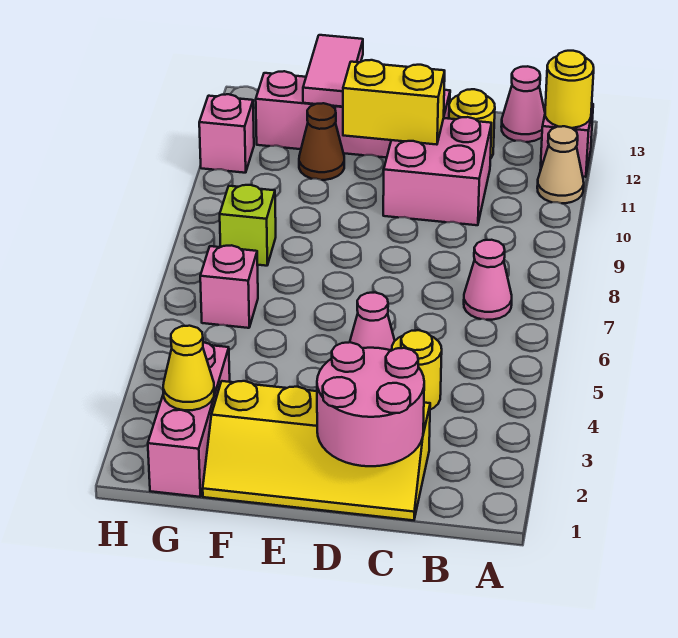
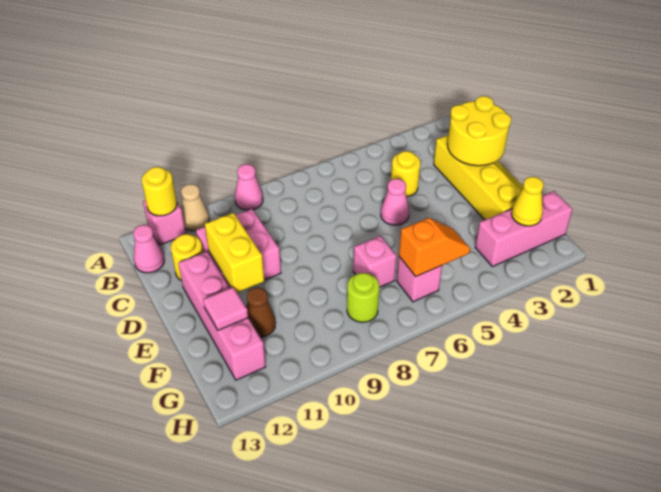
pink 1x1 cone [464,240,512,320] -> pink 1x1 cone moved to [235,164,263,210]
pink 2x2 round brick [317,342,424,466] -> yellow 2x2 round brick [447,96,511,166]
pink 1x2 tile [303,35,363,107] -> pink 1x1 tile [203,287,248,330]
none -> orange 1x2 slope [399,218,470,277]
lime 1x1 brick [220,185,276,266] -> lime 1x1 round brick [347,273,379,322]
pink 1x1 brick [199,94,254,173] -> pink 1x1 brick moved to [353,236,397,287]

